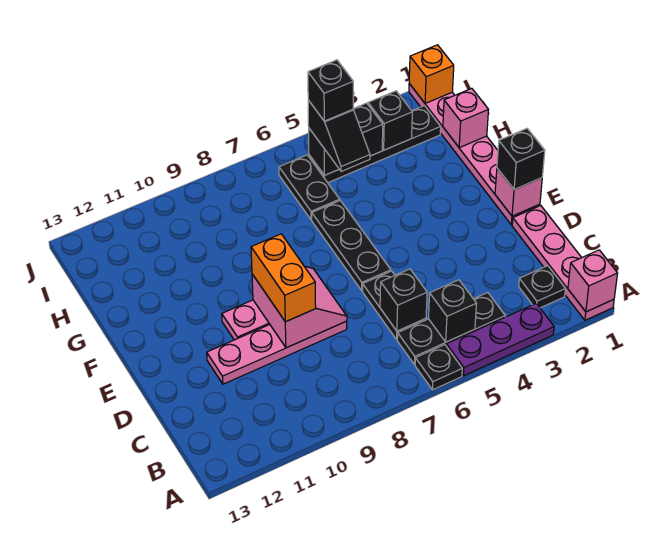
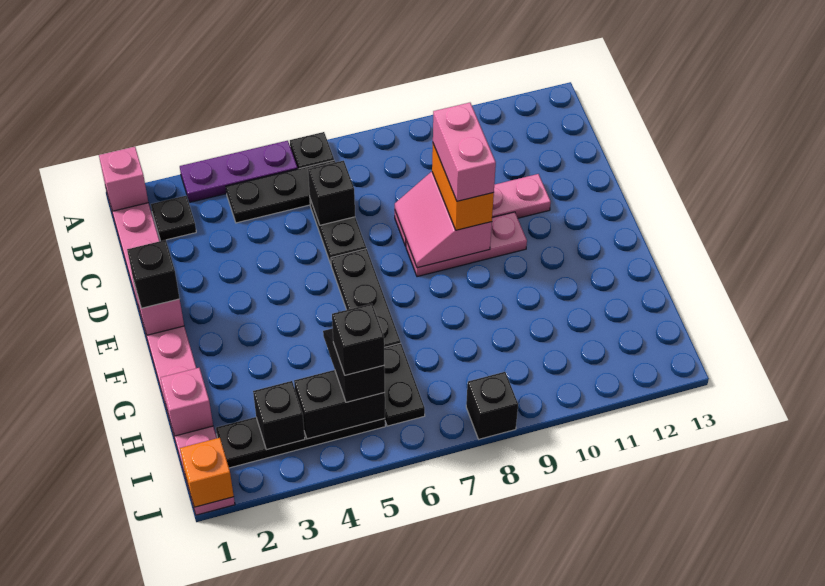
black 1x1 brick [428,280,477,342] -> black 1x1 brick moved to [466,372,518,439]
none -> pink 1x2 brick [433,103,496,201]

